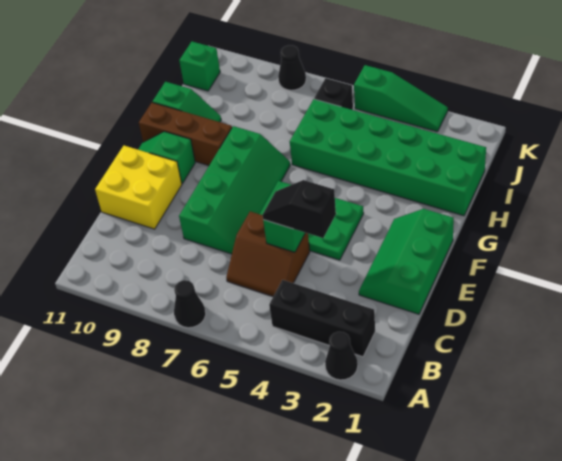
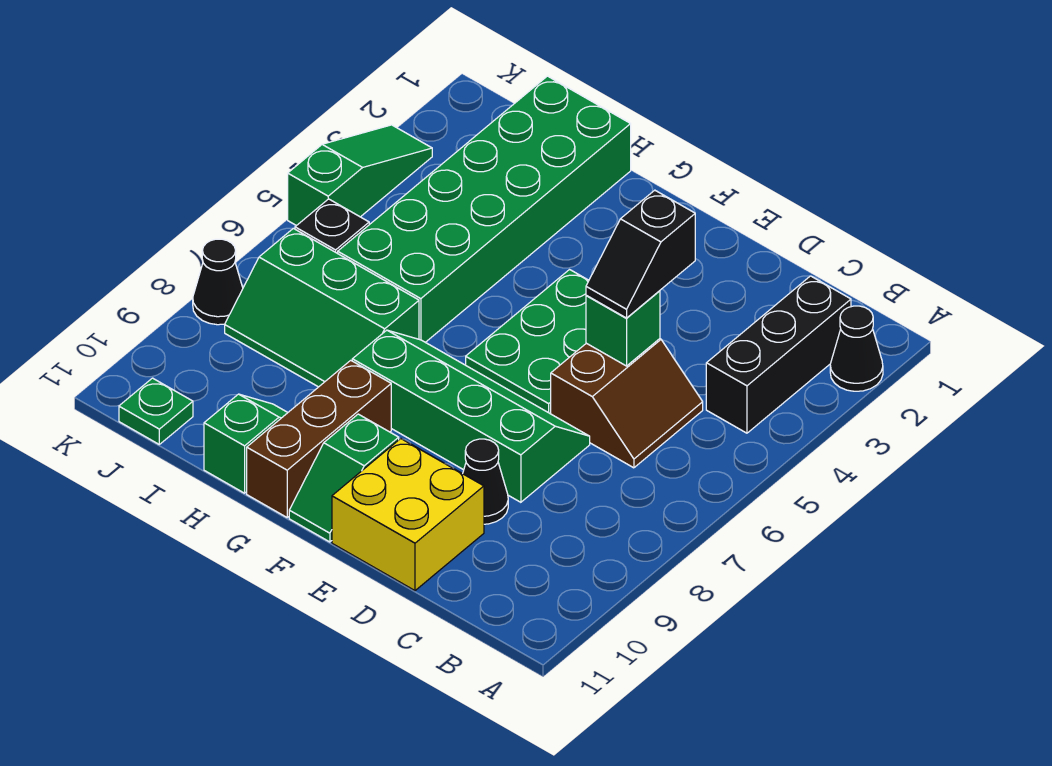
black 1x1 cone [174,280,206,328] -> black 1x1 cone moved to [463,439,508,524]
green 2x3 slope [359,209,454,314] -> green 2x3 slope moved to [225,228,419,387]
green 1x1 brick [179,42,220,91] -> green 1x1 plate [119,378,193,444]

